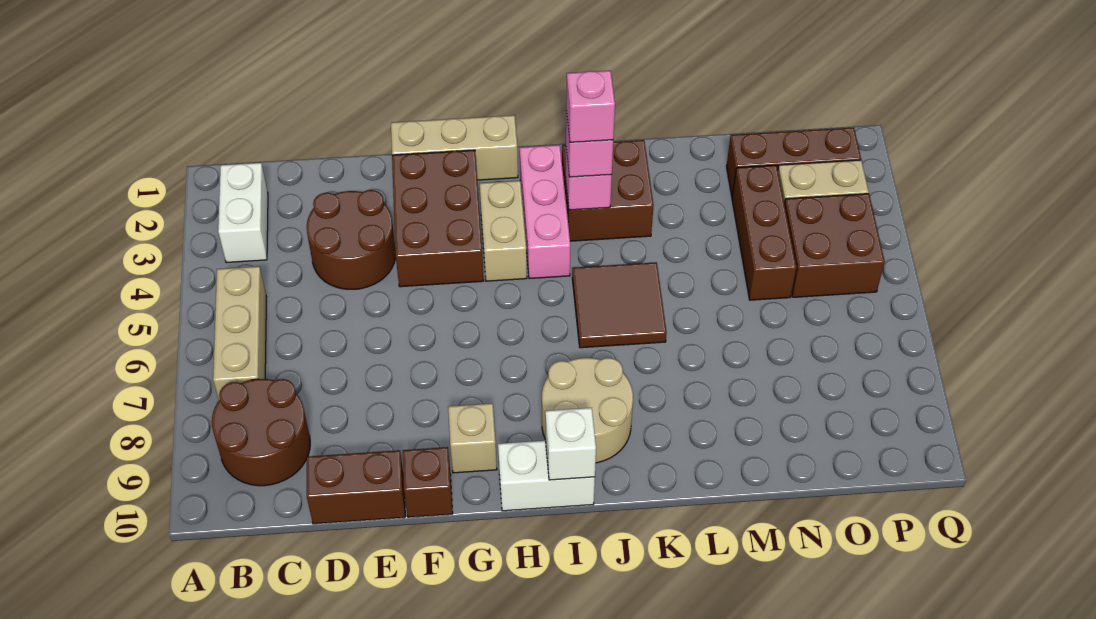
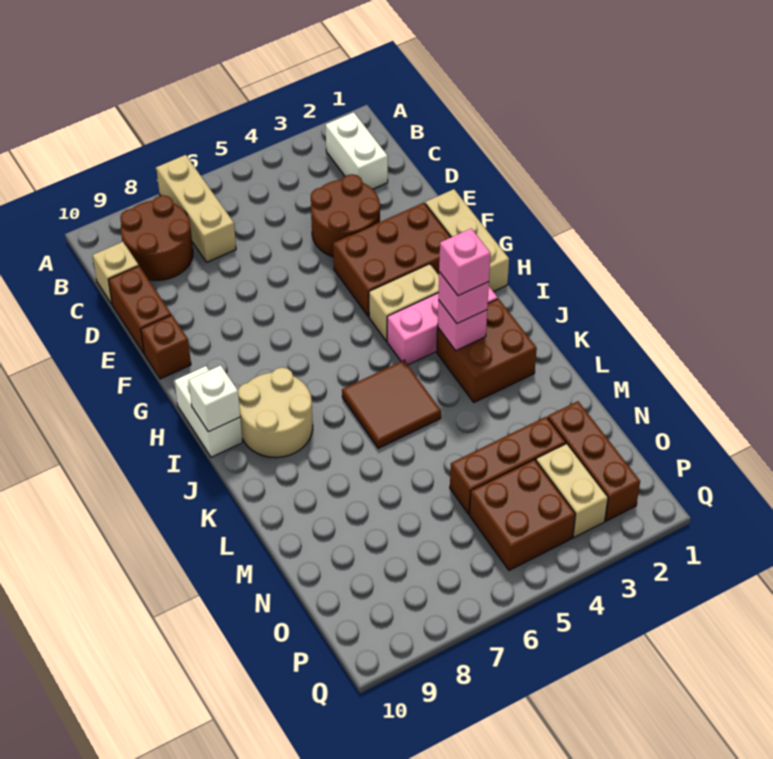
white 1x2 brick [218,163,268,263] -> white 1x2 brick turned to [326,112,388,189]
tan 1x3 brick [213,266,266,400] -> tan 1x3 brick turned to [156,155,236,262]
tan 1x1 brick [448,403,497,473] -> tan 1x1 brick moved to [93,242,139,304]

